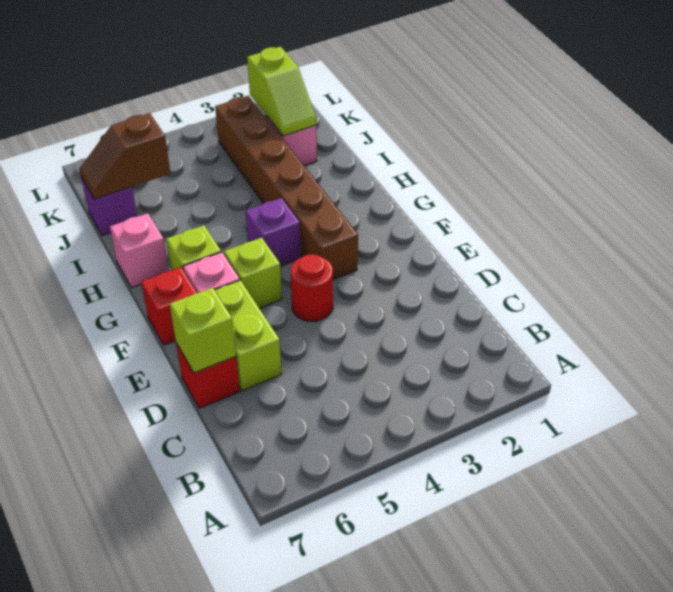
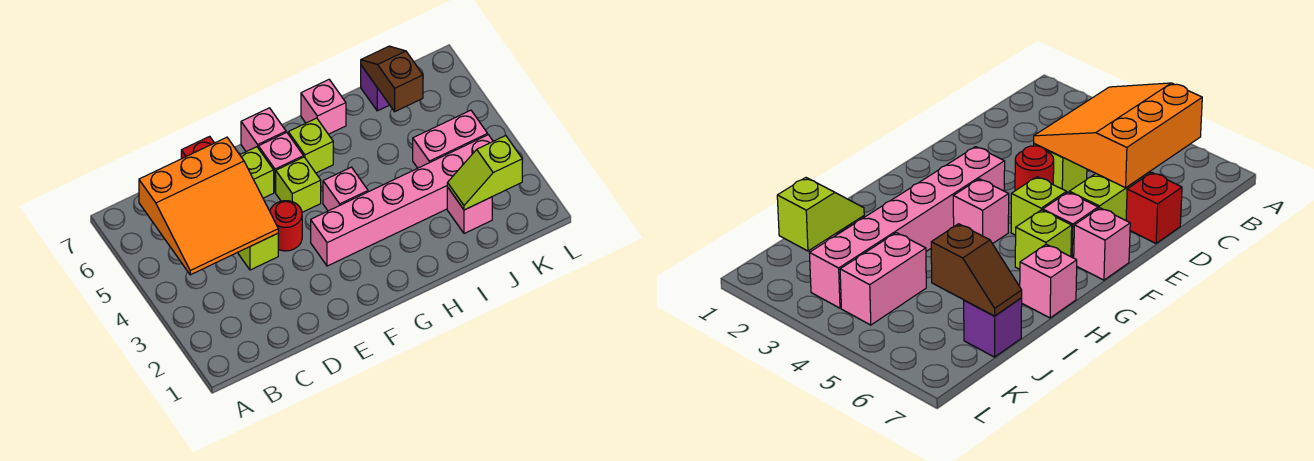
none -> orange 3x3 slope [139,137,278,275]
lime 1x1 brick [170,288,236,373] -> lime 1x1 brick moved to [238,233,278,270]
brown 1x6 brick [215,96,358,279] -> pink 1x6 brick [311,135,493,266]
red 1x1 brick [141,267,197,345] -> pink 1x1 brick [241,108,286,152]
purple 1x1 brick [245,198,301,266] -> pink 1x1 brick [323,167,368,211]
none -> pink 1x2 brick [413,110,488,168]

